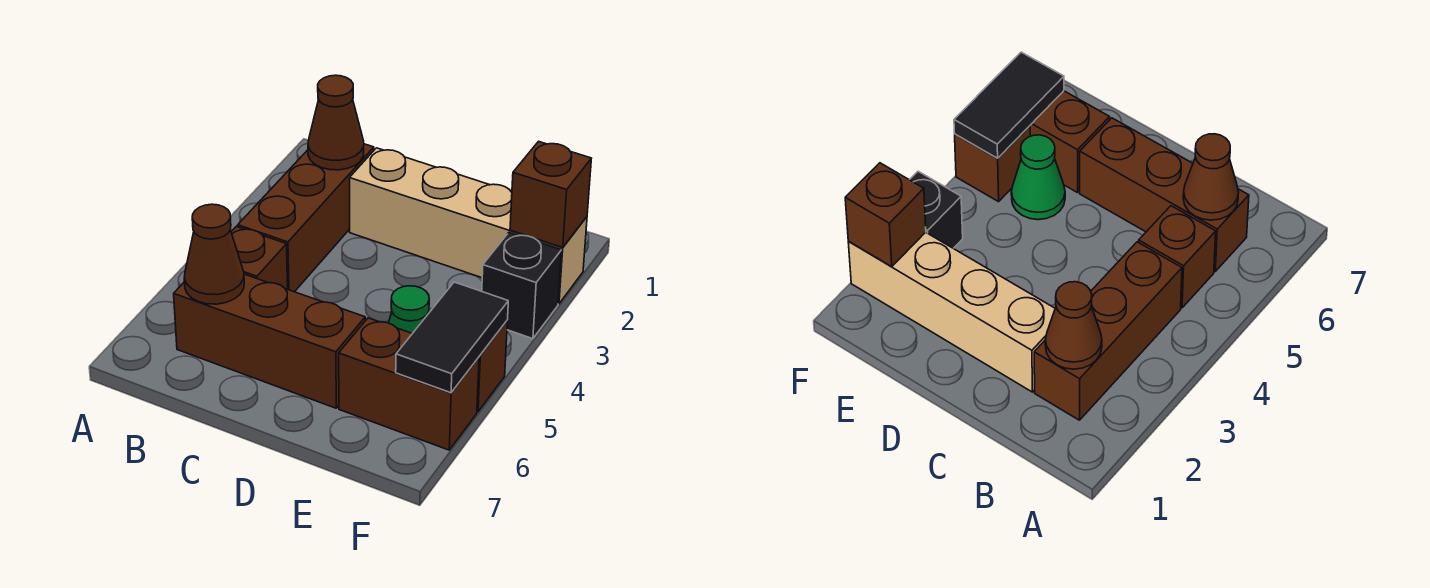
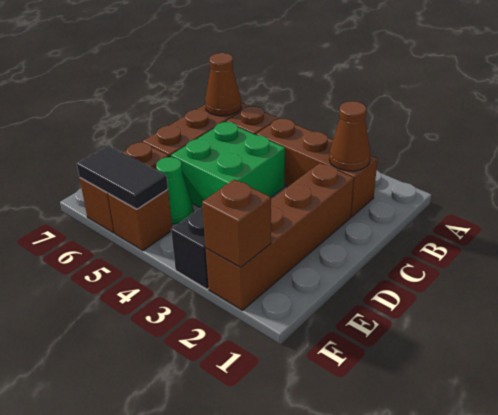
tan 1x4 brick [350,148,587,304] -> brown 1x4 brick [206,163,354,310]
none -> green 2x2 brick [171,122,285,208]

